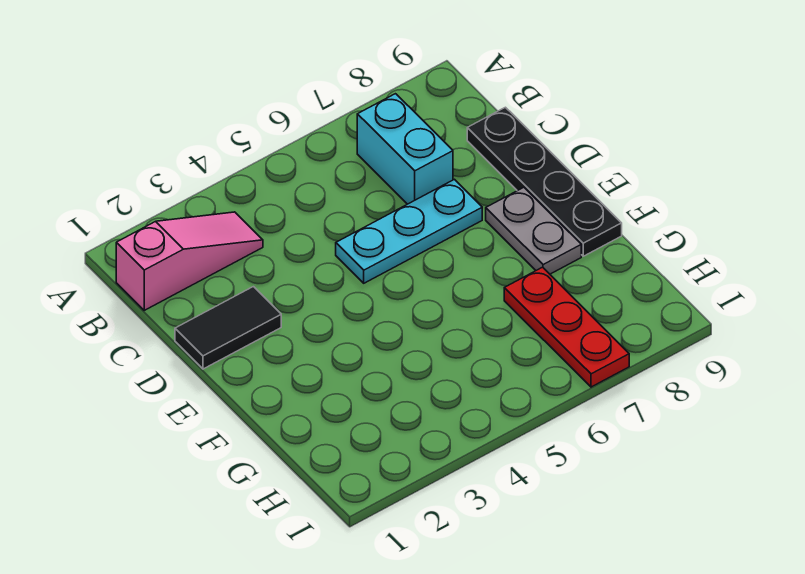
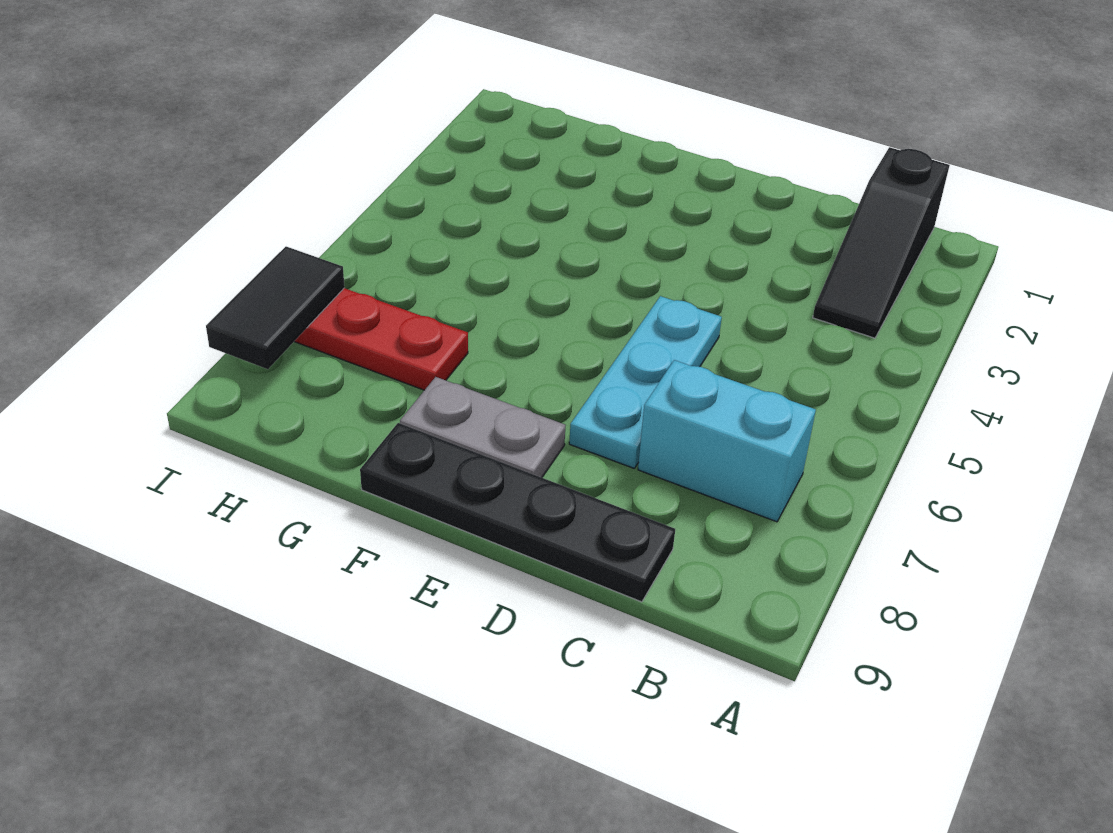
pink 1x3 slope [116,212,263,310] -> black 1x3 slope [813,147,950,338]
black 1x2 tile [175,287,281,369] -> black 1x2 tile moved to [206,247,345,369]

